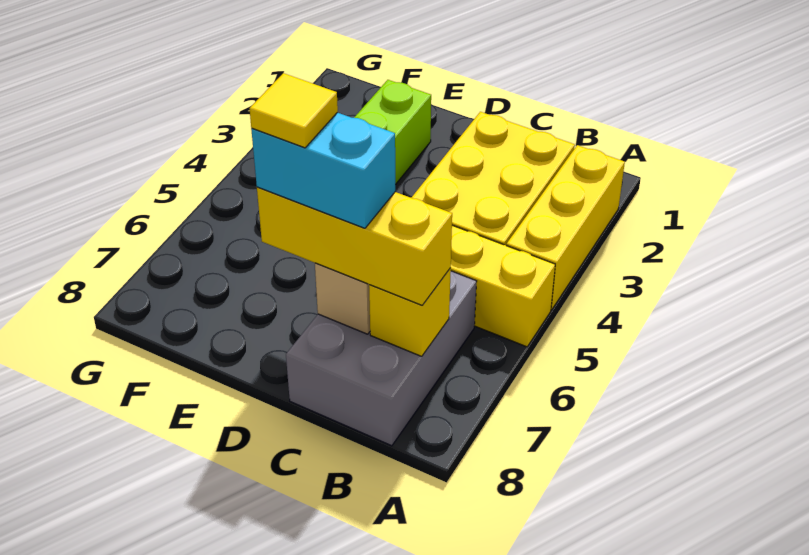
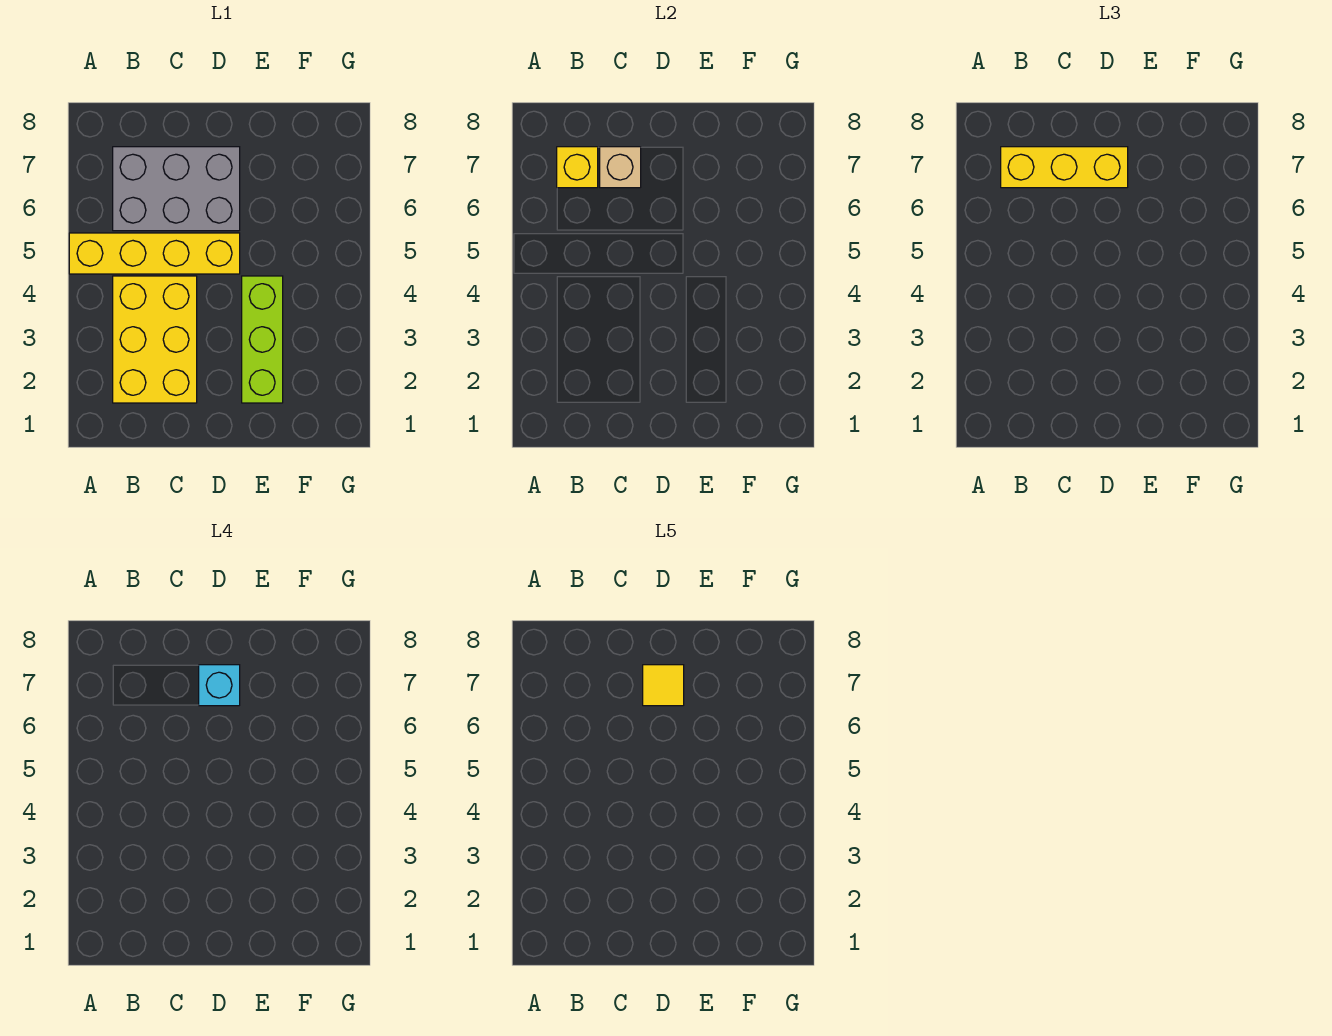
yellow 1x3 brick [506,145,625,310] -> none
grey 2x3 brick [286,271,477,446] -> grey 2x3 brick turned to [113,147,240,231]
cyan 1x2 brick [251,113,395,228] -> cyan 1x1 brick [199,665,240,706]

